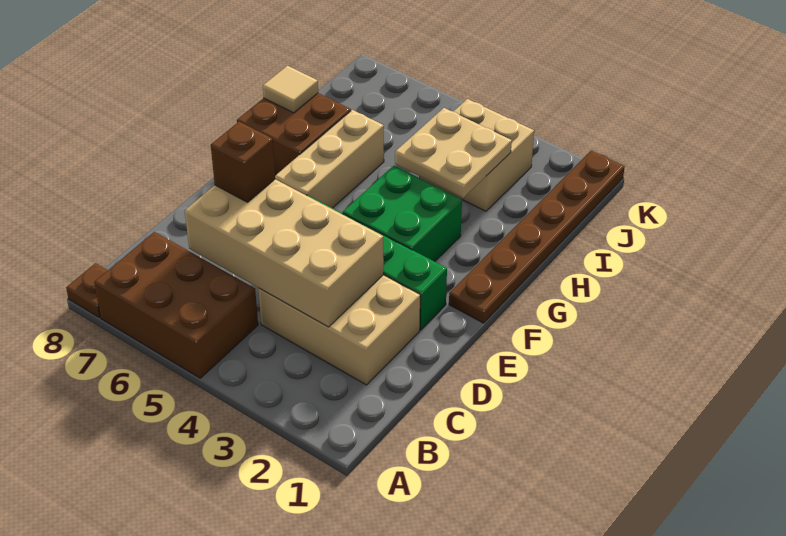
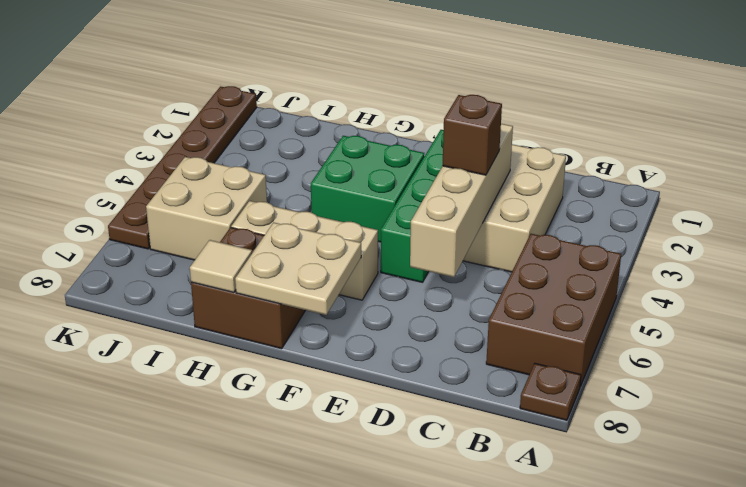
tan 2x4 brick [185,179,384,327] -> tan 1x4 brick [410,124,513,277]
brown 1x1 brick [211,122,275,202] -> brown 1x1 brick moved to [442,95,502,175]
brown 1x6 plate [449,151,625,323] -> brown 1x6 plate turned to [108,86,257,249]
tan 2x2 plate [395,108,512,198] -> tan 2x2 plate moved to [235,222,361,315]
tan 2x2 brick [420,99,534,211] -> tan 2x2 brick moved to [146,157,267,260]

